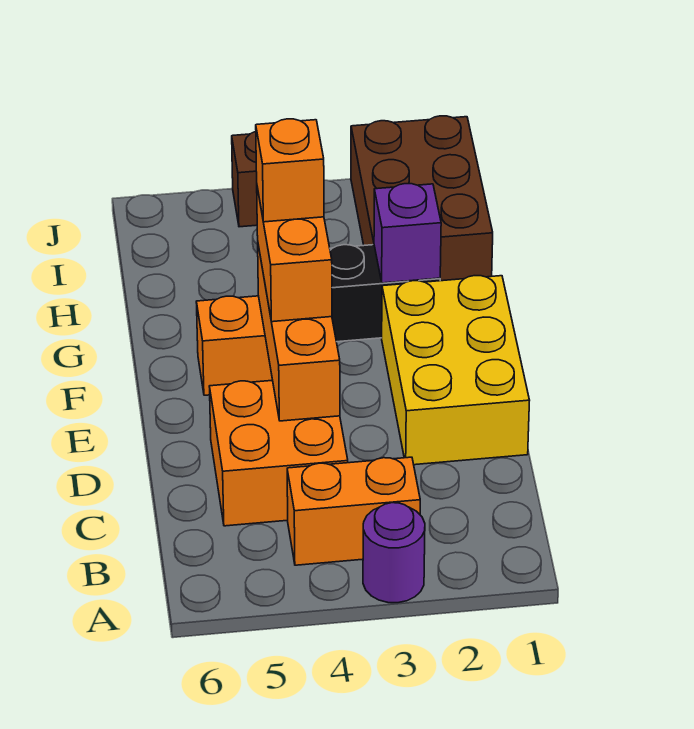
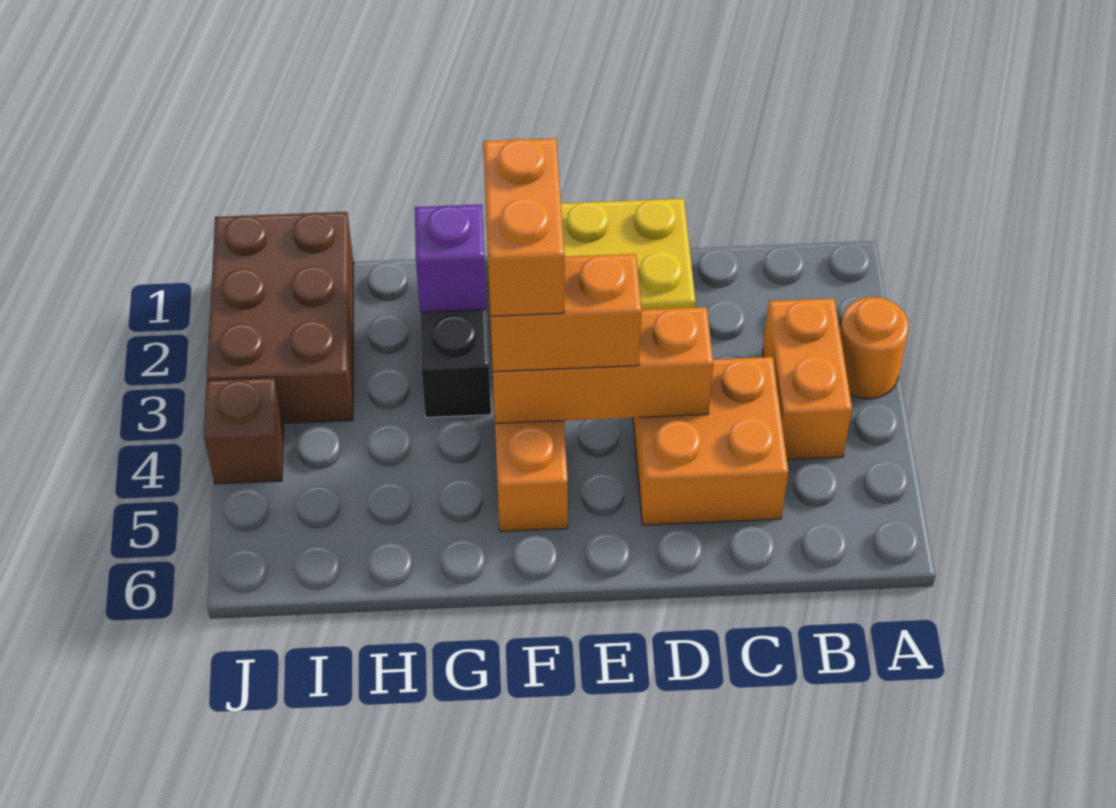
purple 1x1 round brick [363,503,425,603] -> orange 1x1 round brick [840,297,909,399]
orange 1x1 brick [256,119,324,222] -> orange 1x2 brick [483,138,565,316]
brown 2x3 brick [351,116,493,281] -> brown 2x3 brick turned to [207,212,354,424]

